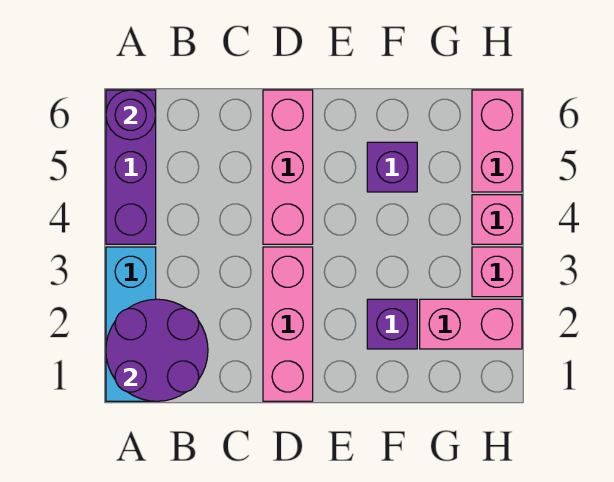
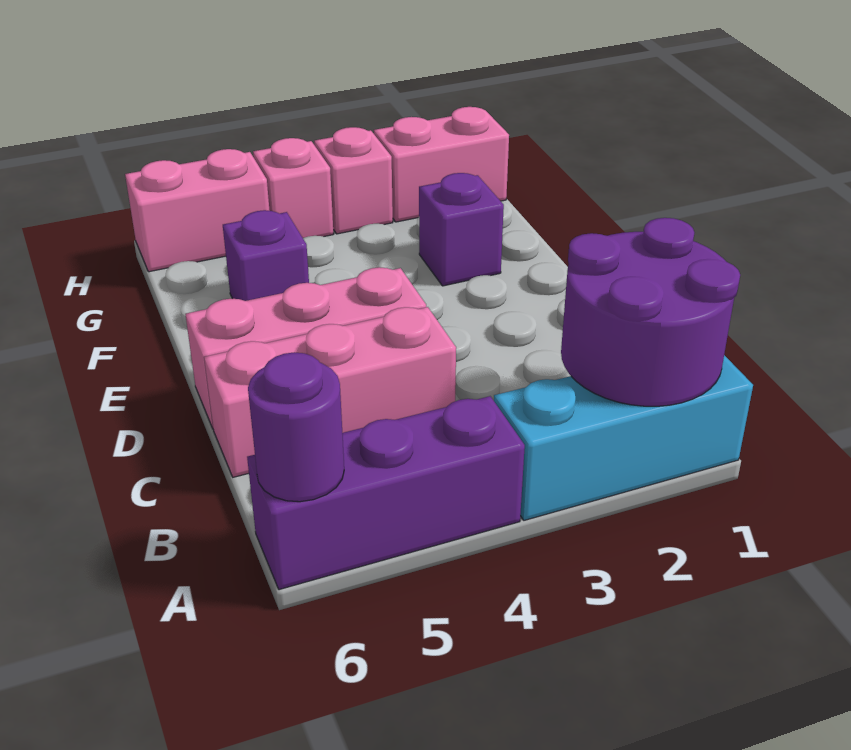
pink 1x3 brick [263,247,313,401] -> pink 1x3 brick moved to [204,307,456,477]
pink 1x2 brick [420,299,522,349] -> pink 1x2 brick turned to [374,107,509,222]

